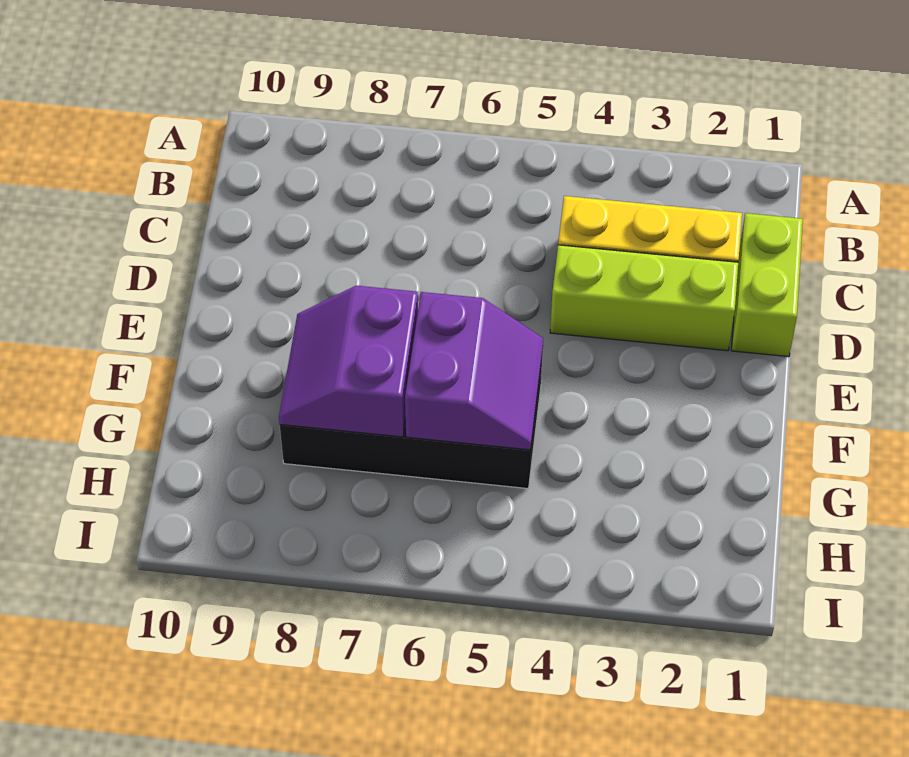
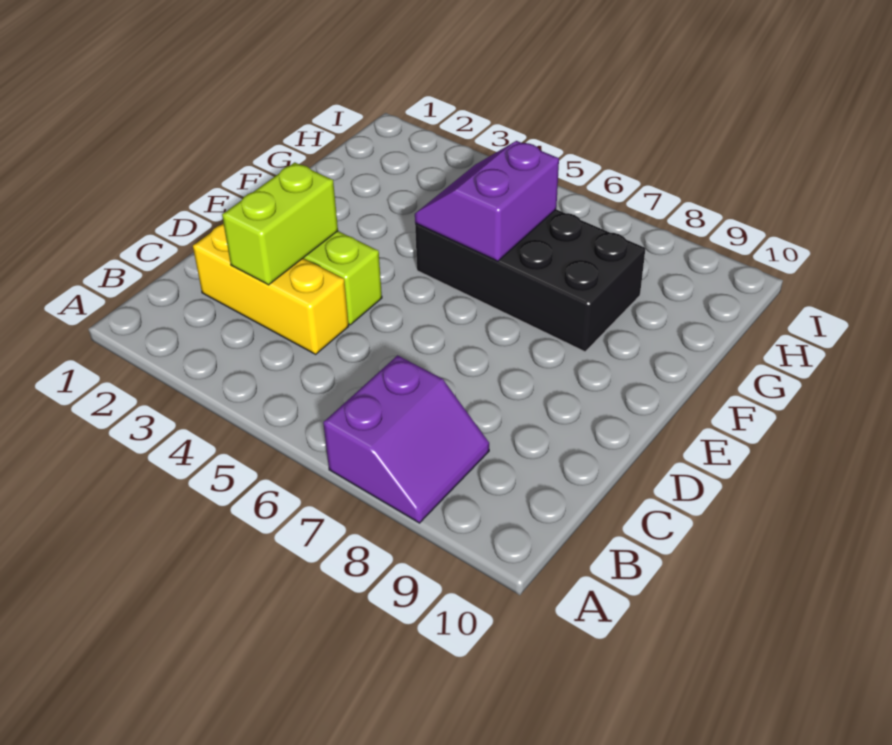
lime 1x2 brick [731,213,803,357] -> lime 1x2 brick moved to [222,162,338,285]
purple 2x2 slope [279,286,418,437] -> purple 2x2 slope moved to [323,355,489,523]

